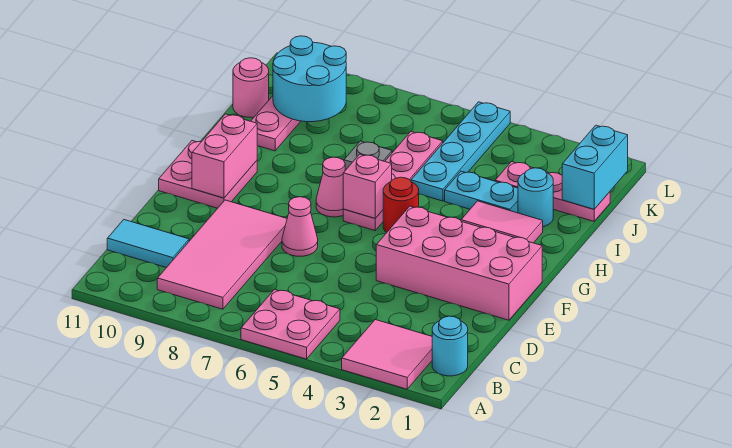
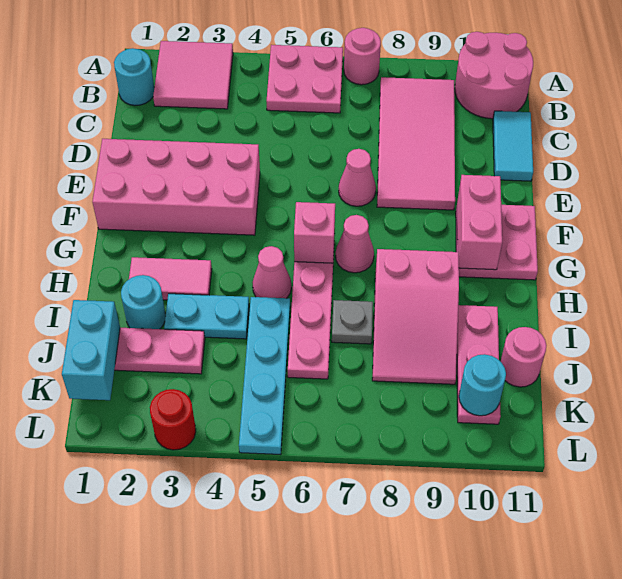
none -> pink 1x1 round brick [344,28,381,85]
none -> pink 2x2 round brick [455,32,533,119]
cyan 1x2 tile [107,220,189,268] -> cyan 1x2 tile turned to [493,111,533,181]
red 1x1 round brick [383,177,419,233] -> red 1x1 round brick moved to [150,389,196,450]
none -> pink 1x1 cone [252,246,291,298]
none -> pink 2x3 slope [372,249,459,384]
cyan 2x2 round brick [273,36,346,122] -> cyan 1x1 round brick [459,354,506,416]

